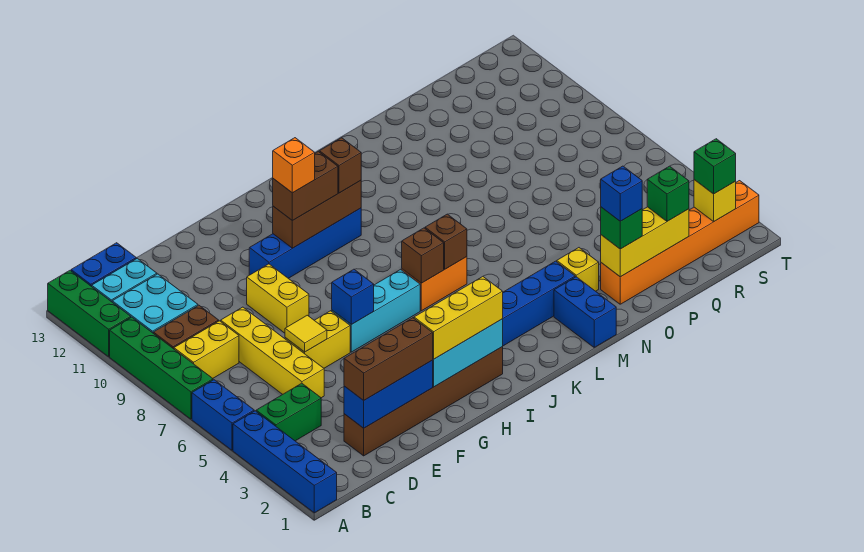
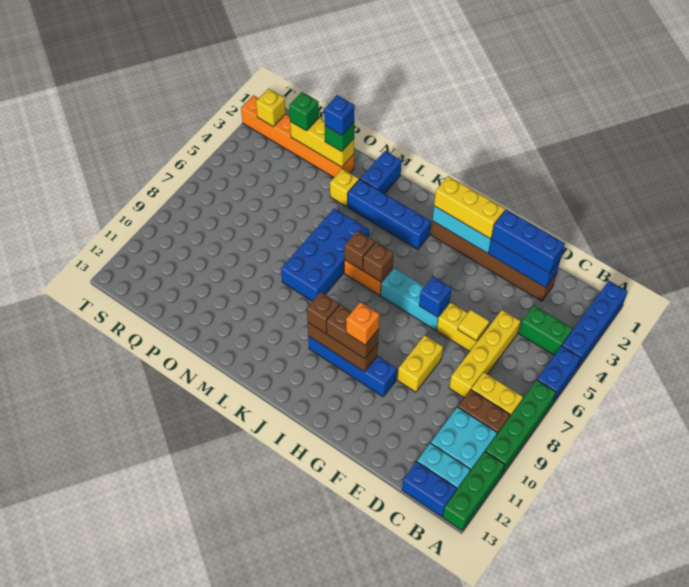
brown 1x3 brick [344,318,433,400] -> blue 1x3 brick [491,210,565,273]
none -> blue 2x4 brick [281,208,369,301]
green 1x1 brick [694,139,736,194] -> none

